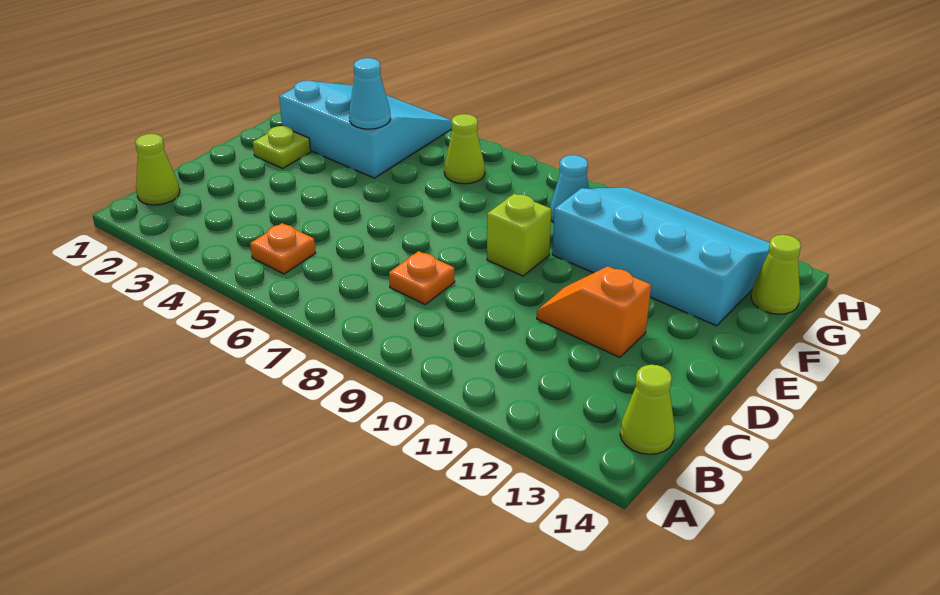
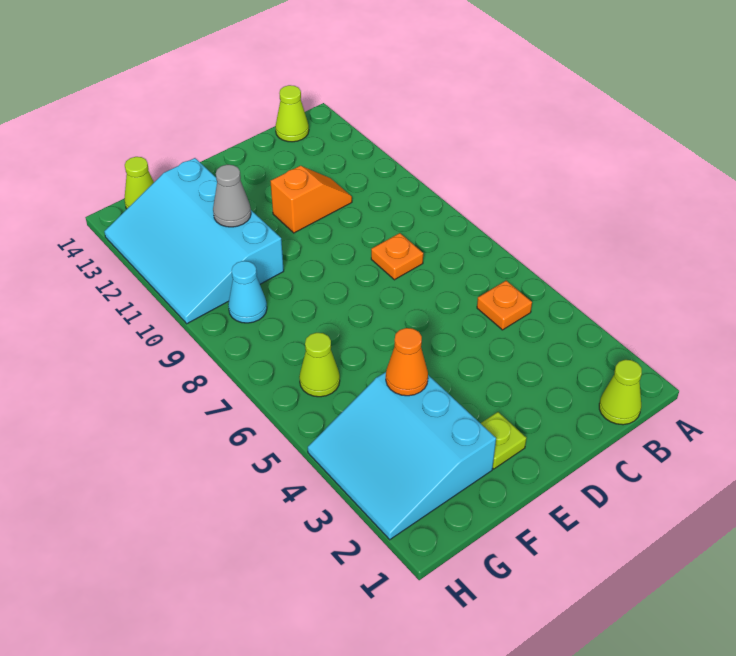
orange 1x2 slope [537,266,651,357] -> orange 1x2 slope turned to [270,166,352,233]
lime 1x1 brick [487,194,551,276] -> none
cyan 1x1 cone [349,58,390,129] -> orange 1x1 cone [386,328,428,396]
none -> grey 1x1 cone [213,165,251,227]

